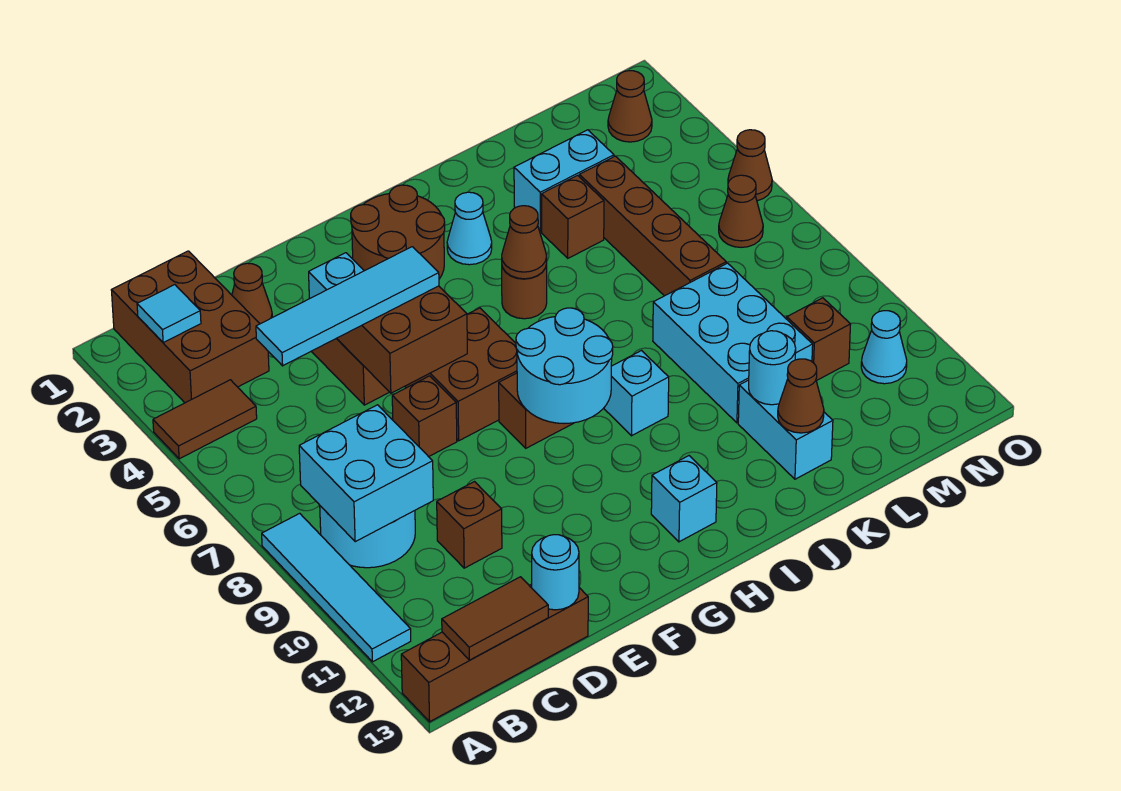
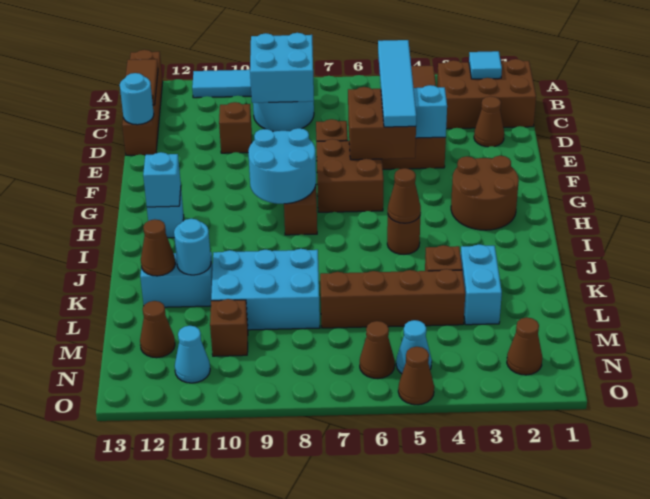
cyan 1x1 cone [447,192,492,265] -> cyan 1x1 cone moved to [396,320,432,374]
cyan 1x1 brick [604,351,669,436] -> cyan 1x1 brick moved to [143,152,181,207]
none -> brown 1x1 cone [140,301,175,358]

